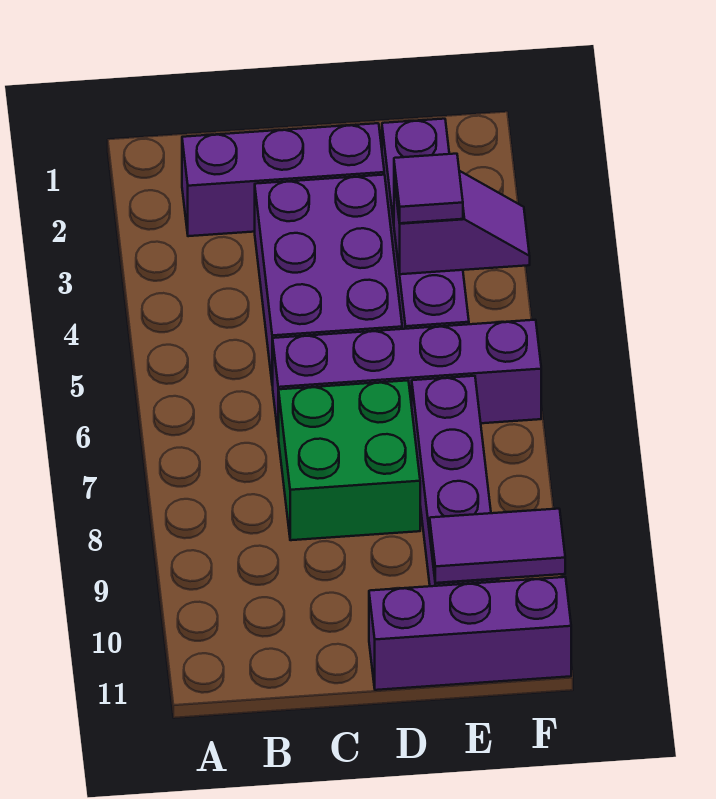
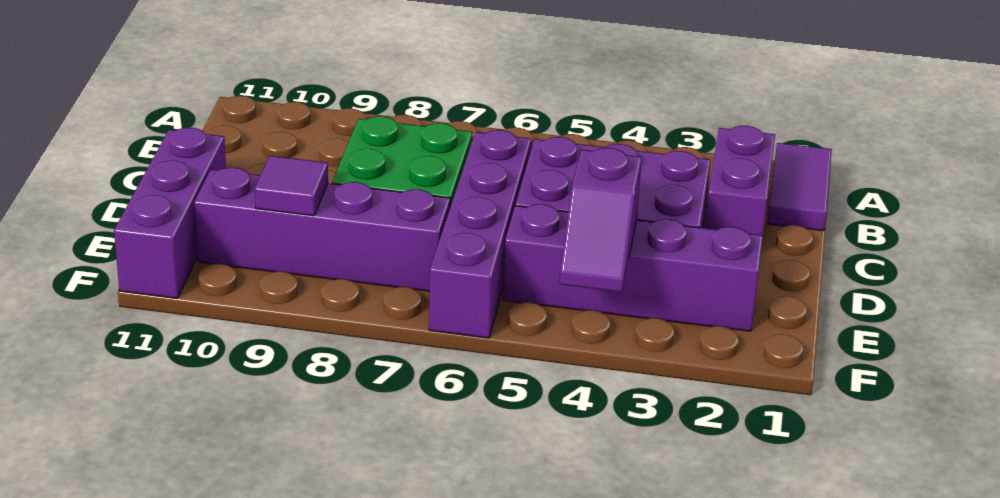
purple 1x3 brick [182,123,384,236] -> purple 1x2 brick [705,126,775,235]
purple 1x1 tile [394,154,463,223] -> purple 1x1 tile moved to [255,156,328,216]
purple 1x2 tile [430,509,565,583] -> purple 1x2 tile moved to [767,143,832,231]

